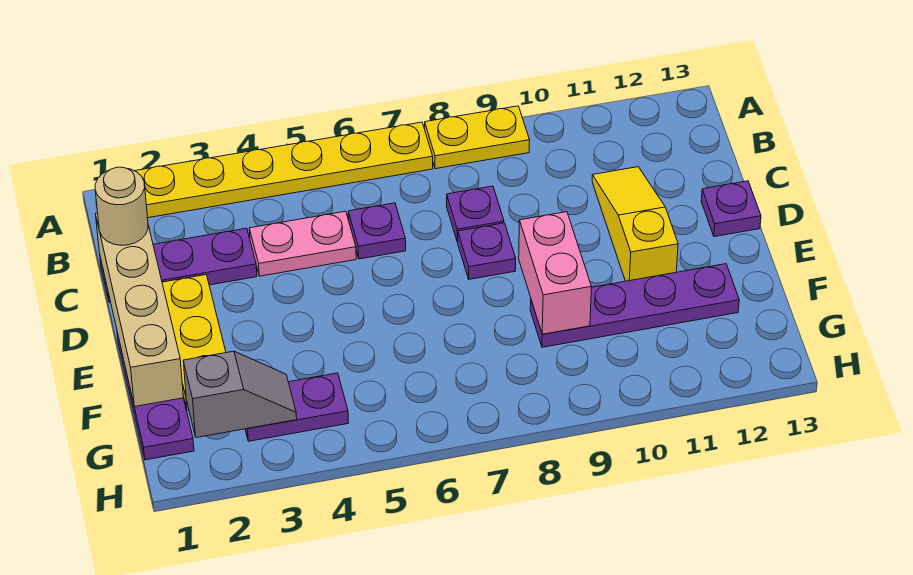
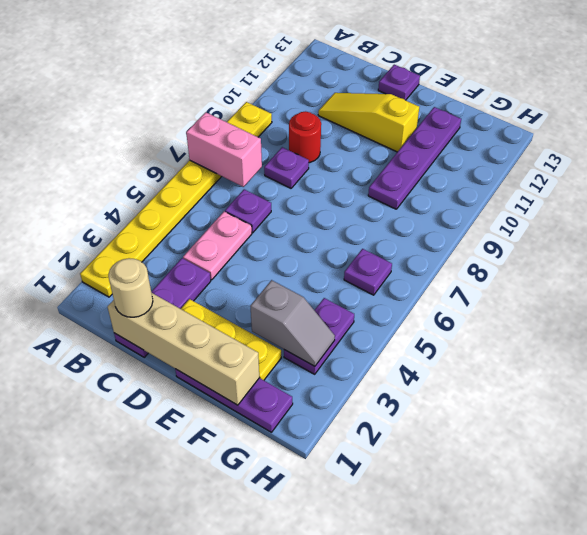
none -> red 1x1 round brick [289,111,321,163]
purple 1x1 plate [458,223,516,279] -> purple 1x1 plate moved to [344,249,392,295]
pink 1x2 brick [519,212,592,334] -> pink 1x2 brick moved to [186,112,262,187]
grey 1x2 slope [183,351,297,438] -> grey 1x2 slope turned to [250,280,335,366]

